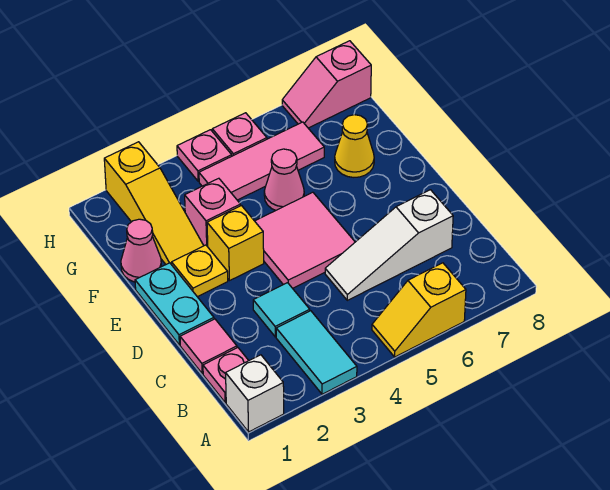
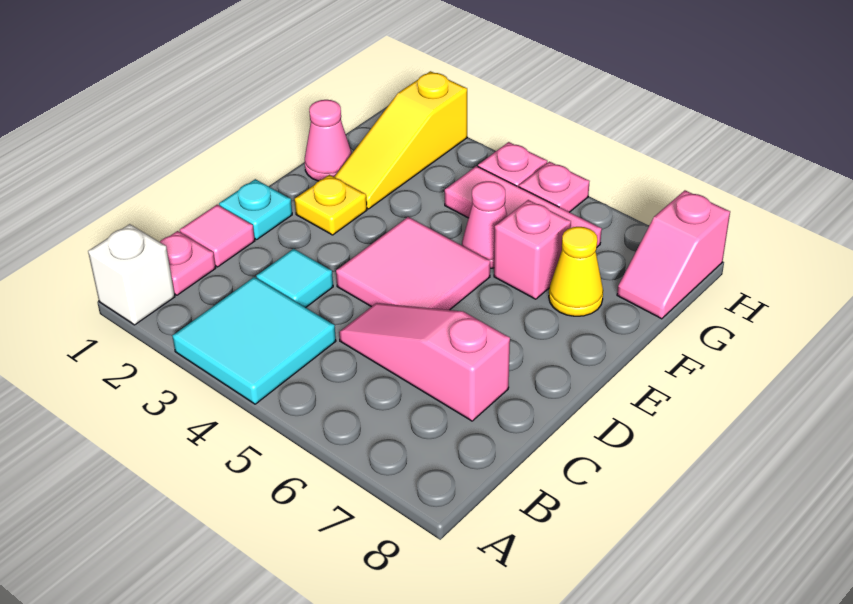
cyan 1x2 tile [276,311,357,394] -> cyan 2x2 tile [172,277,336,404]
yellow 1x2 slope [372,263,466,357] -> none
white 1x3 slope [325,190,453,300] -> pink 1x3 slope [339,303,510,421]
cyan 1x2 plate [135,263,214,345] -> cyan 1x1 plate [219,179,292,240]
yellow 1x1 brick [207,206,264,281] -> none
pink 1x1 brick [185,178,240,247] -> pink 1x1 brick moved to [494,200,571,299]
pink 1x2 slope [282,41,371,128] -> pink 1x2 slope turned to [617,190,730,319]

